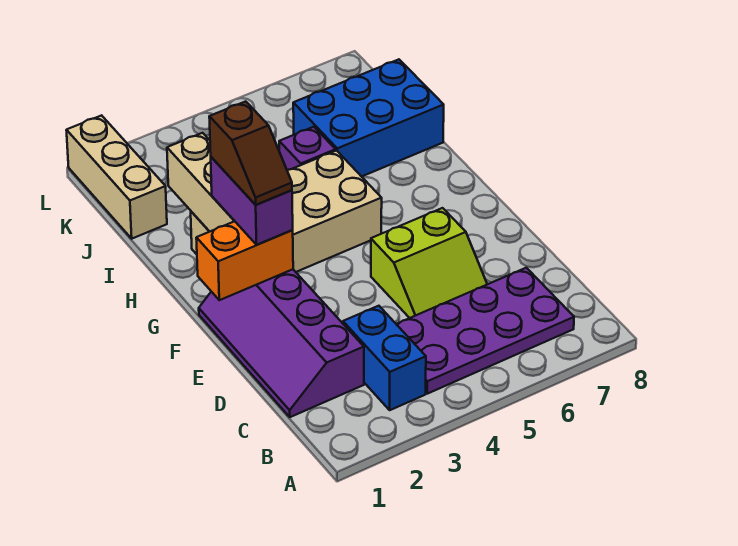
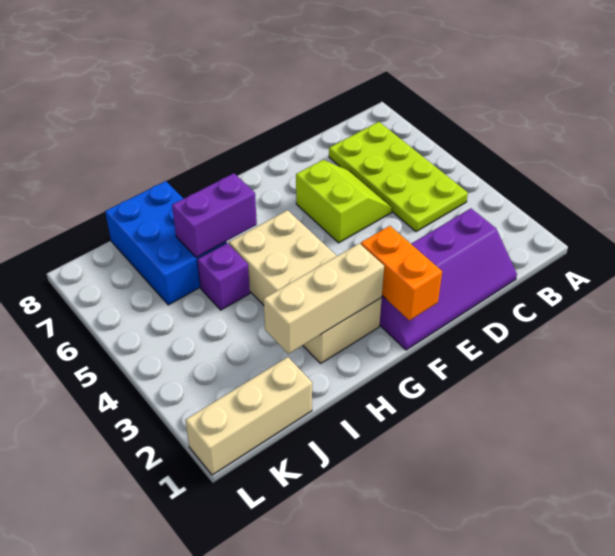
blue 1x2 brick [343,306,426,410] -> none
purple 2x4 plate [397,268,574,394] -> lime 2x4 plate [329,122,468,232]
purple 1x2 brick [211,157,293,245] -> purple 1x2 brick moved to [172,173,257,258]
brown 1x2 slope [209,101,292,205] -> none

